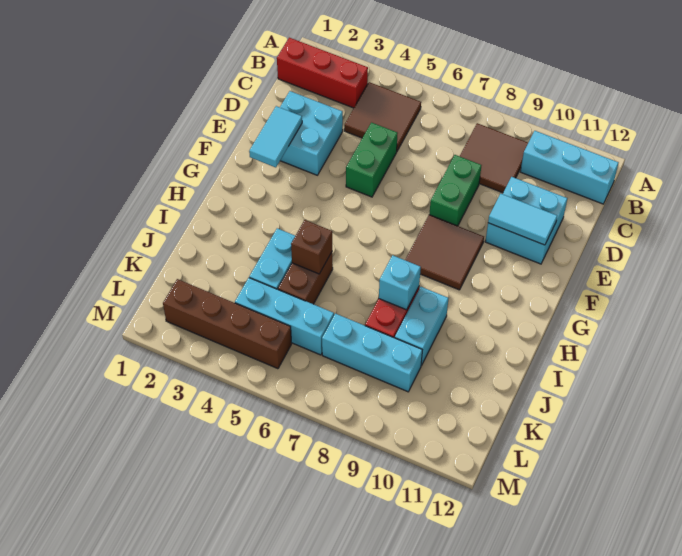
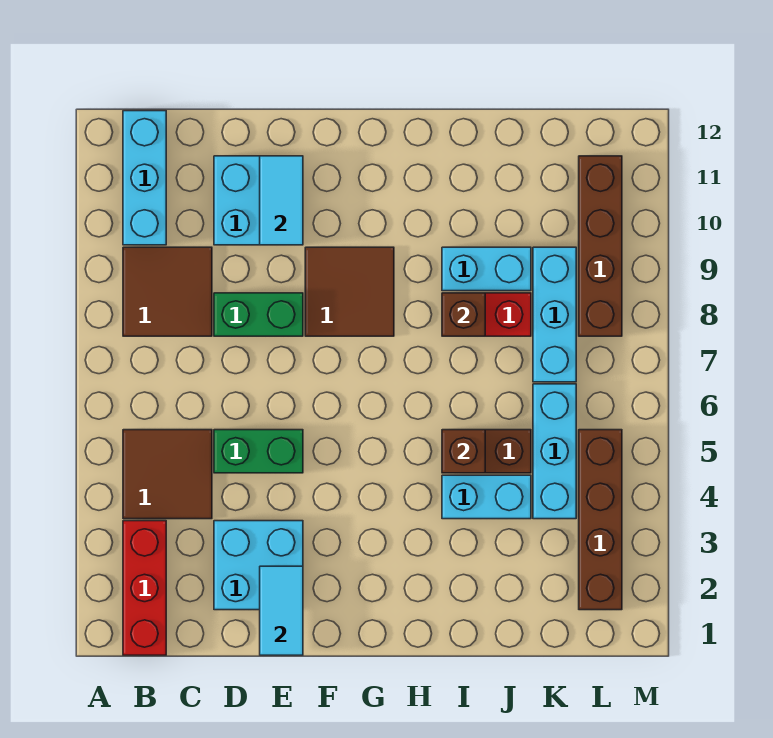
cyan 1x2 tile [249,106,302,167] -> cyan 1x2 tile turned to [260,566,303,655]
cyan 1x1 brick [379,255,421,310] -> brown 1x1 brick [442,293,485,336]
none -> brown 1x4 brick [579,156,622,336]

